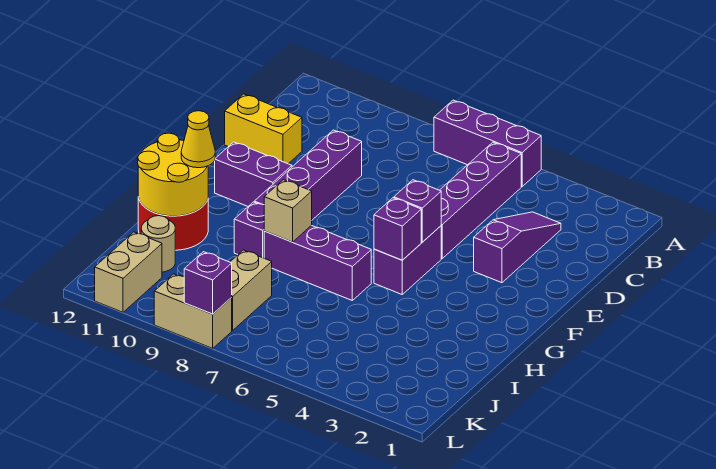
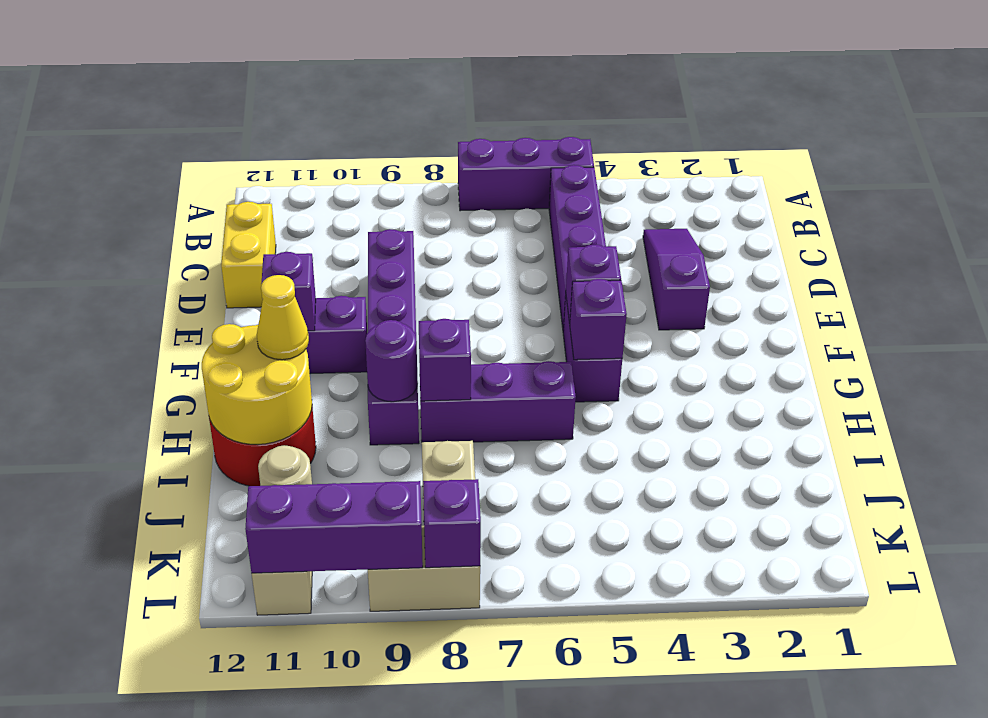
yellow 1x2 brick [225,94,302,164] -> yellow 1x2 brick turned to [221,202,276,308]
none -> purple 1x1 brick [261,252,316,331]
tan 1x1 brick [264,180,312,242] -> purple 1x1 brick [419,319,471,401]
none -> purple 1x1 round brick [365,320,418,402]
none -> purple 1x3 brick [245,481,423,573]

